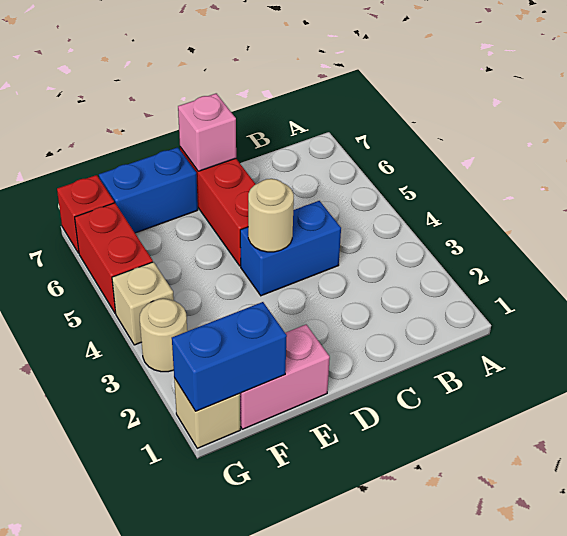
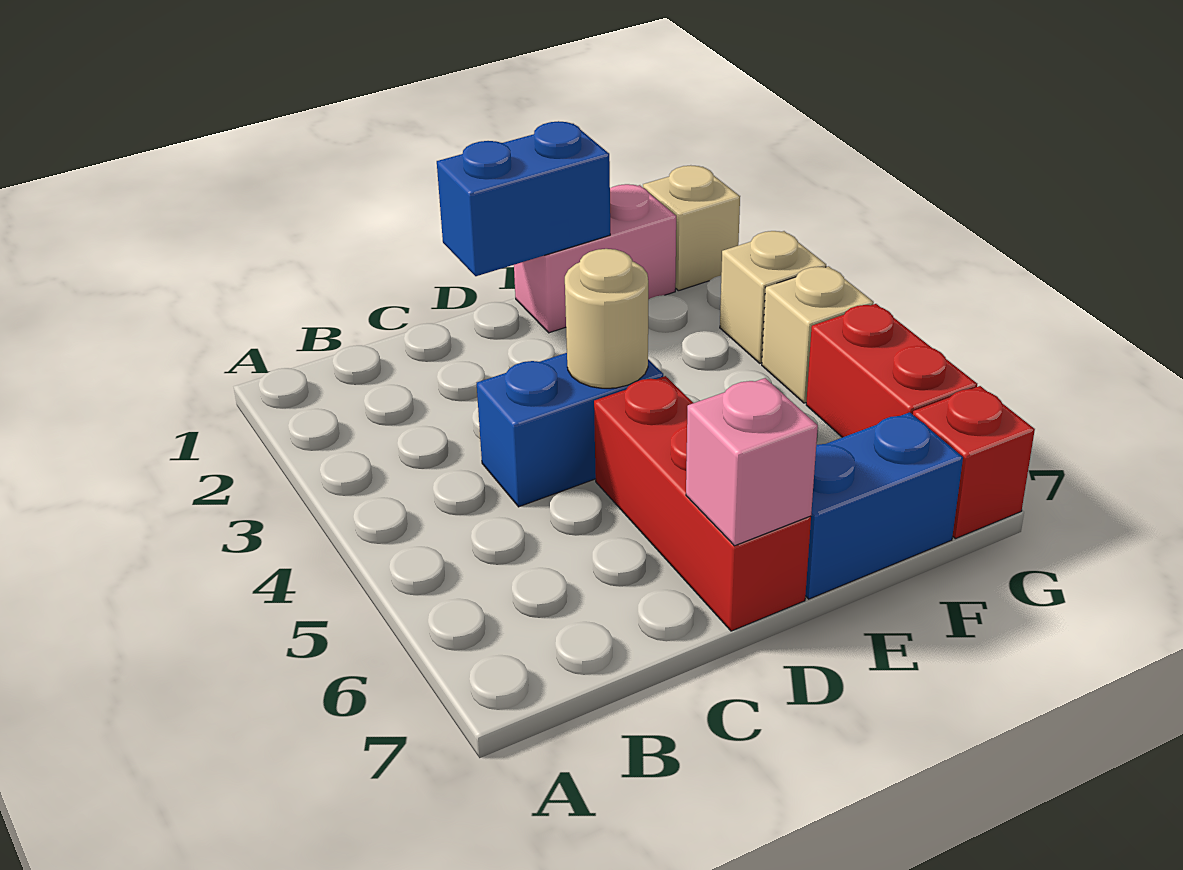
blue 1x2 brick [172,302,287,411] -> blue 1x2 brick moved to [437,121,610,276]
tan 1x1 round brick [140,299,187,372] -> tan 1x1 brick [720,231,826,363]

